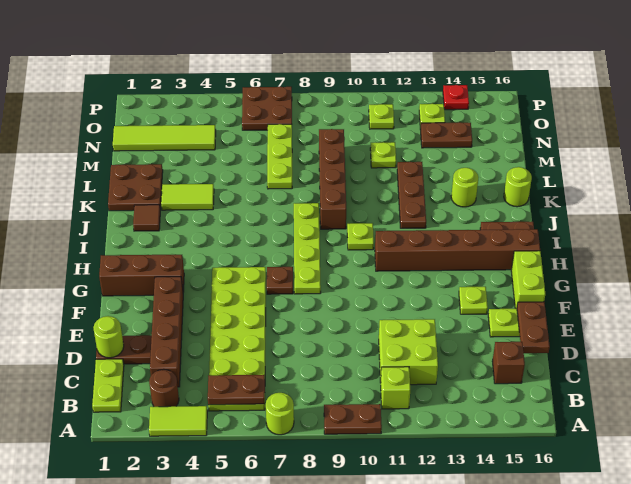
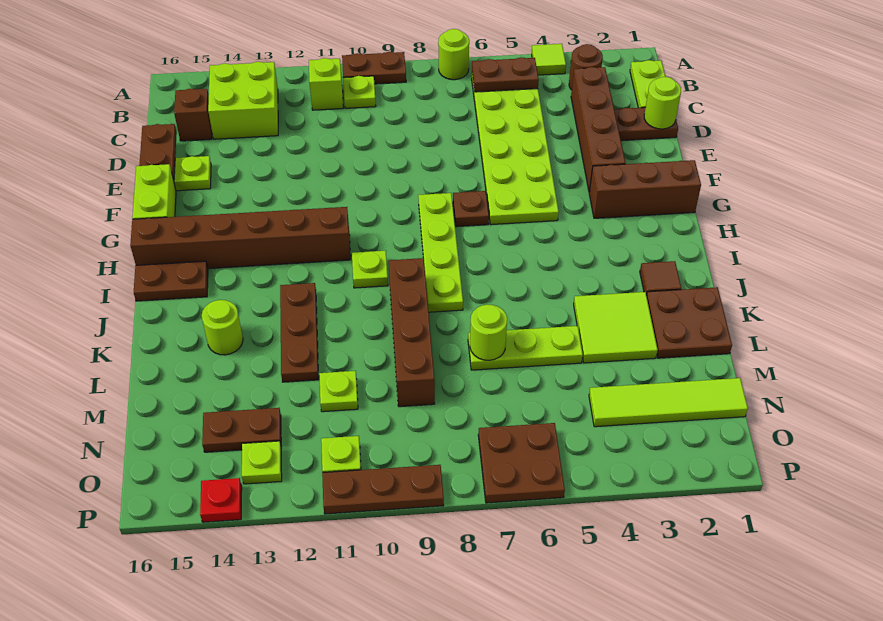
lime 1x2 tile [149,406,207,436] -> lime 1x1 tile [532,44,566,75]
lime 2x2 brick [379,319,438,385] -> lime 2x2 brick moved to [208,62,278,139]
lime 1x1 plate [459,287,488,314] -> lime 1x1 plate moved to [343,76,376,108]
lime 1x2 tile [161,184,214,210] -> lime 2x2 tile [574,292,658,363]
lime 1x1 round brick [504,167,532,207] -> lime 1x1 round brick moved to [470,305,507,360]
lime 1x3 plate [267,124,292,189] -> lime 1x3 plate turned to [468,326,583,370]
none -> brown 1x3 plate [322,465,444,514]

